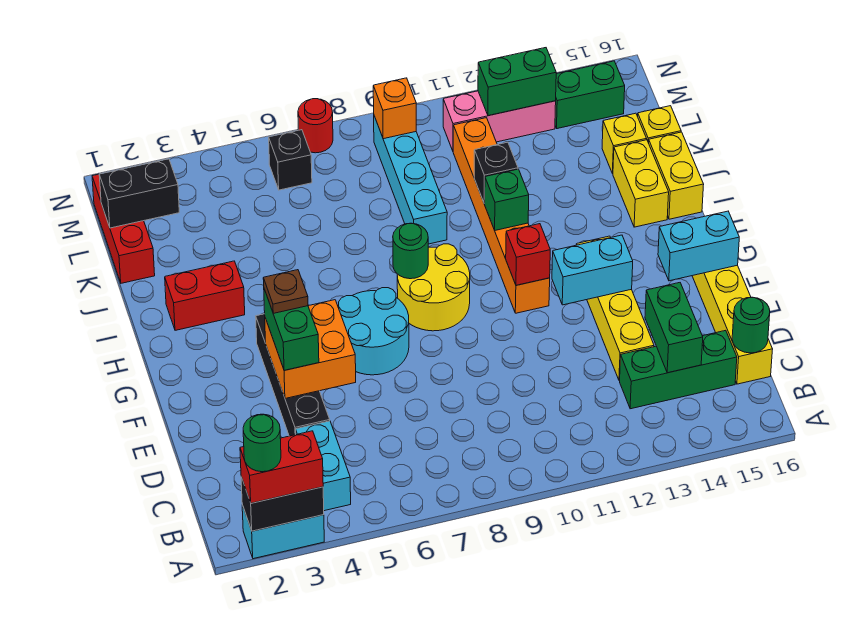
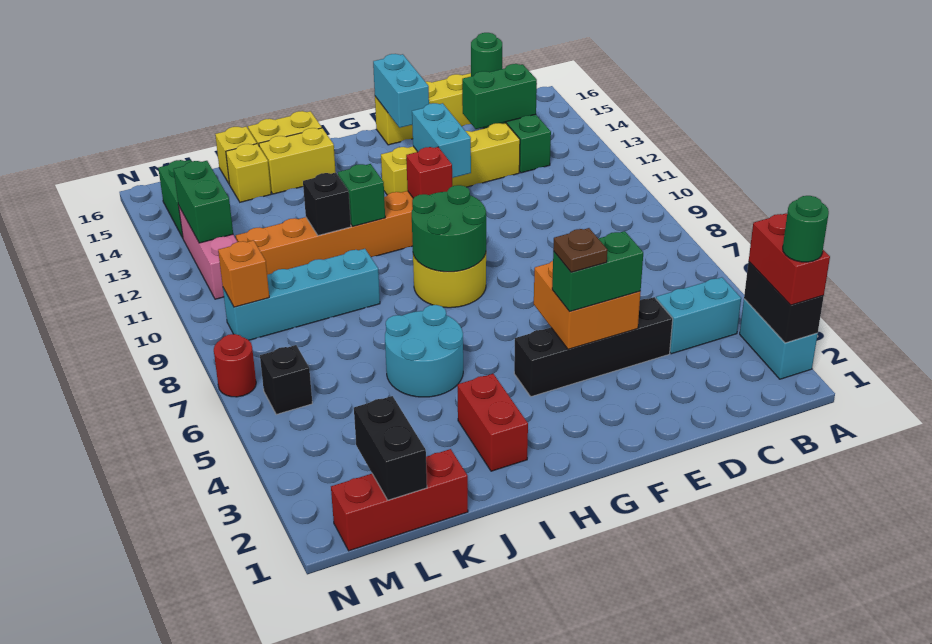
cyan 2x2 round brick [339,288,409,375] -> cyan 2x2 round brick moved to [385,305,463,397]
green 1x1 round brick [393,223,428,279] -> green 2x2 round brick [412,185,486,272]

